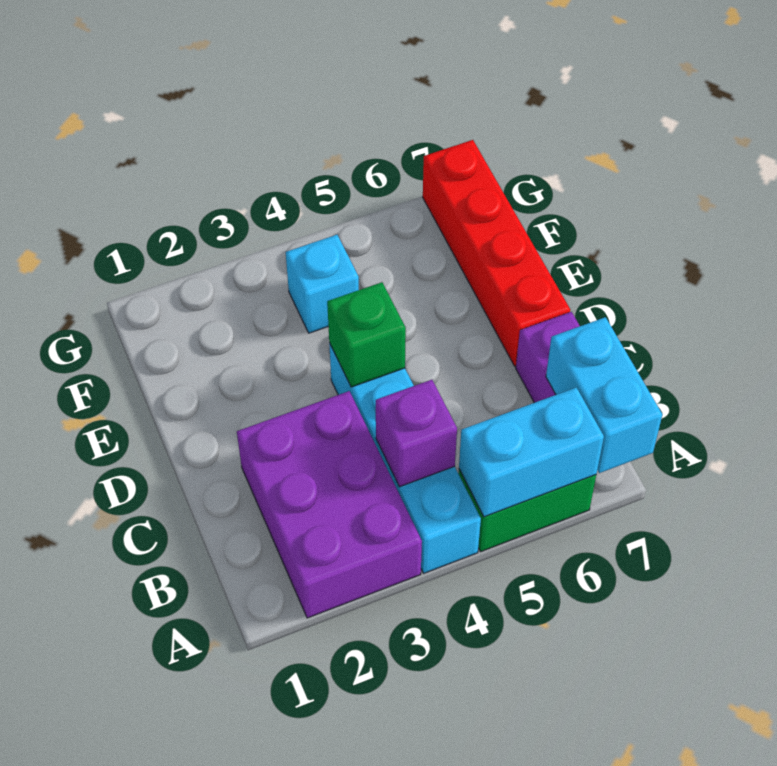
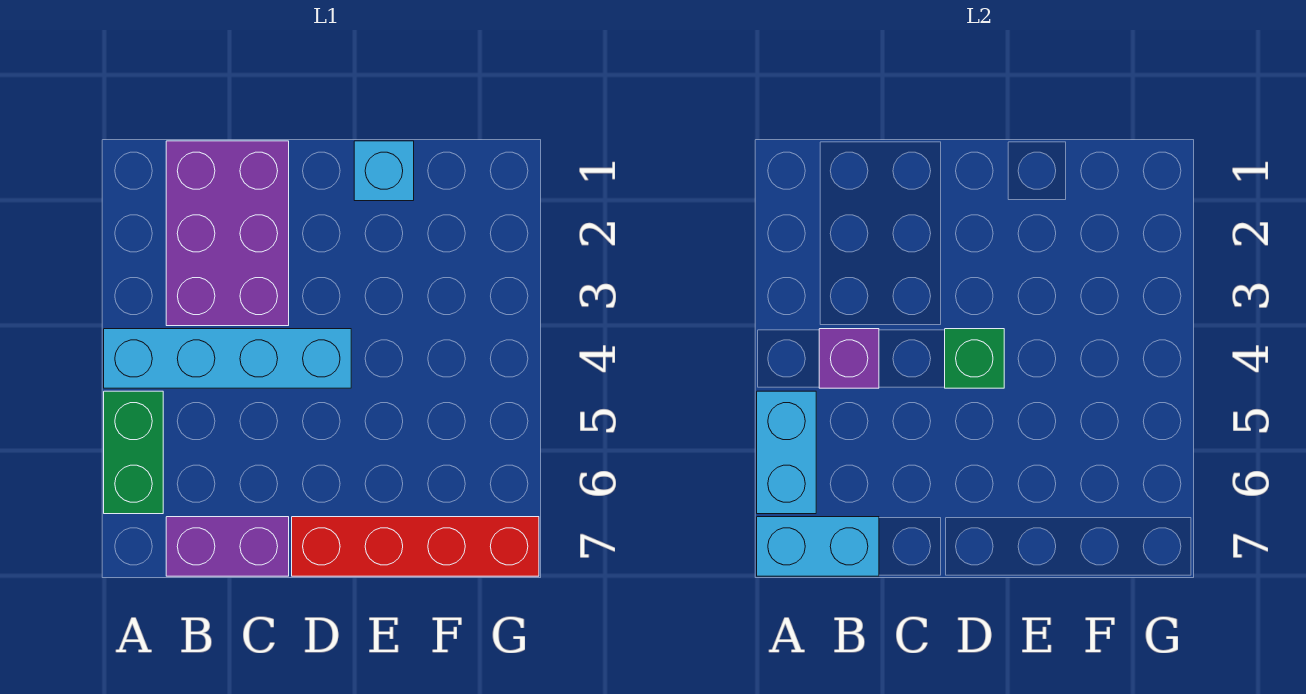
purple 2x3 brick [237,391,422,618] -> purple 2x3 brick turned to [166,141,289,326]
cyan 1x1 brick [286,235,359,333] -> cyan 1x1 brick moved to [354,141,414,201]

